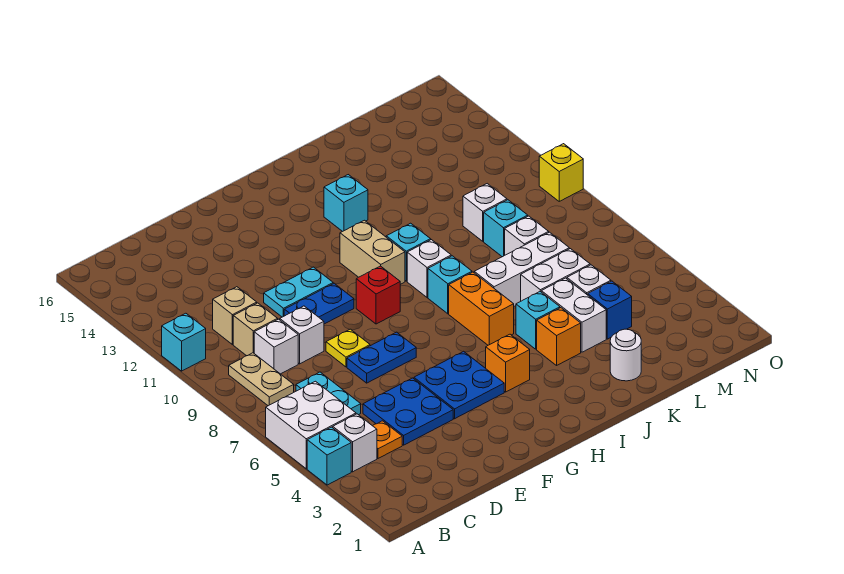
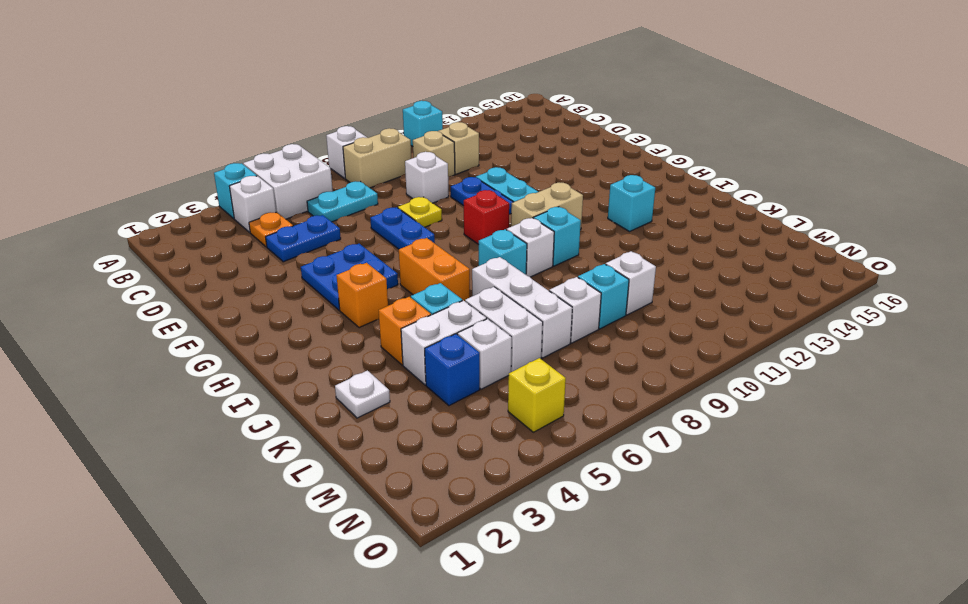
tan 1x2 plate [229,353,294,406] -> tan 1x2 brick [343,128,411,188]
white 1x1 brick [254,319,298,374] -> white 1x1 brick moved to [326,126,367,178]
blue 2x2 plate [363,378,453,445] -> blue 1x2 plate [266,215,341,262]
orange 1x2 brick [449,272,514,345] -> orange 1x2 brick turned to [399,238,470,301]
white 1x1 round brick [610,329,641,381] -> white 1x1 plate [335,371,390,418]
yellow 1x1 brick [539,144,583,201] -> yellow 1x1 brick moved to [508,358,566,432]

